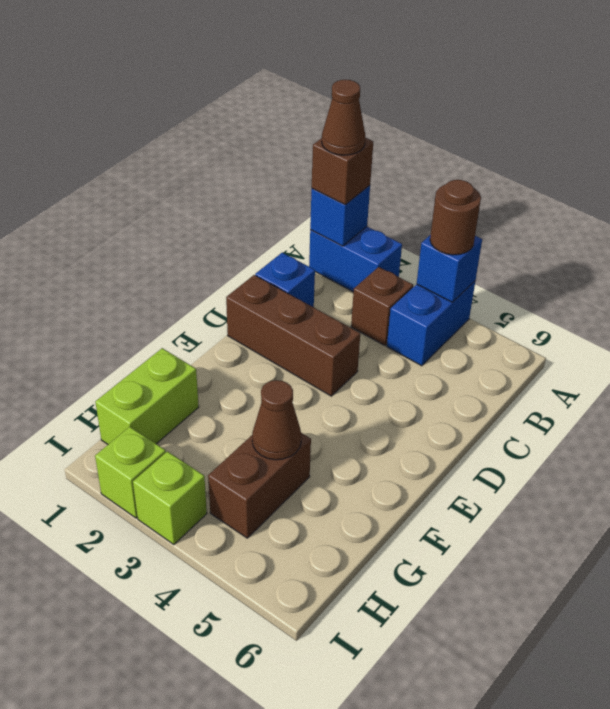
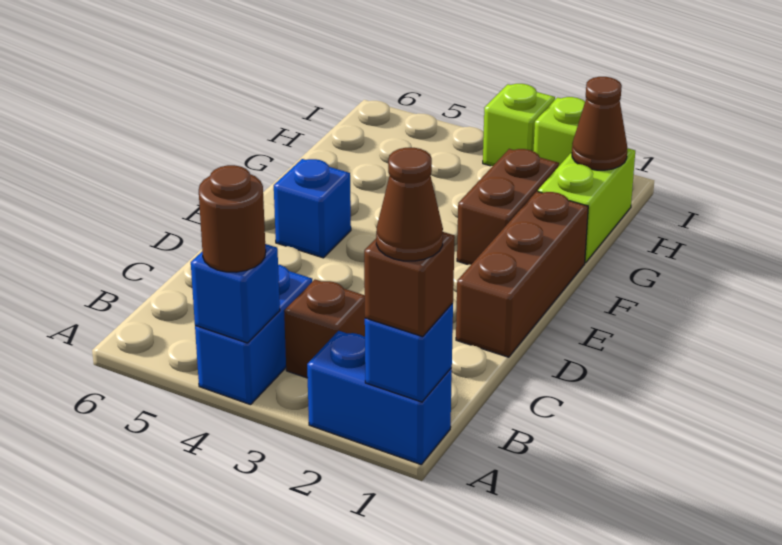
blue 1x1 brick [255,253,315,307] -> blue 1x1 brick moved to [274,159,351,258]
brown 1x3 brick [226,275,360,396] -> brown 1x3 brick turned to [456,191,588,357]
brown 1x2 brick [208,433,311,538] -> brown 1x2 brick moved to [457,149,559,265]
brown 1x1 cone [252,380,301,460] -> brown 1x1 cone moved to [572,77,627,170]

